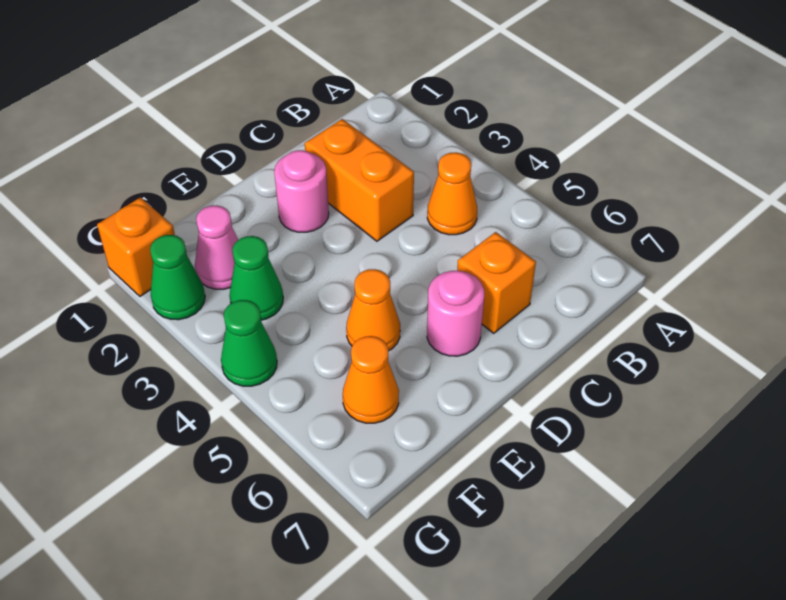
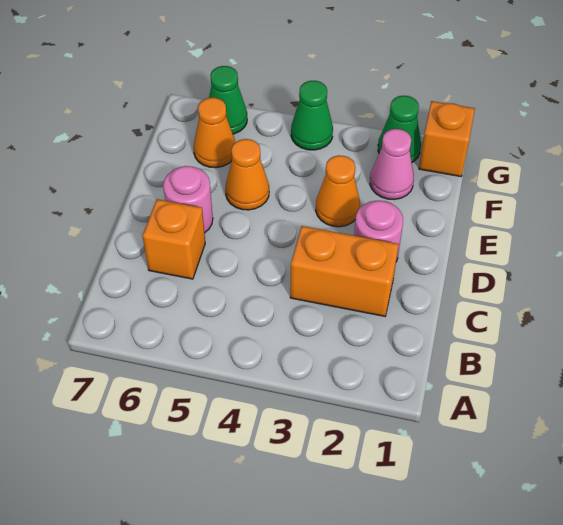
orange 1x1 cone [427,152,477,235] -> orange 1x1 cone moved to [316,155,360,227]
green 1x1 cone [229,236,283,320] -> green 1x1 cone moved to [209,66,247,134]

